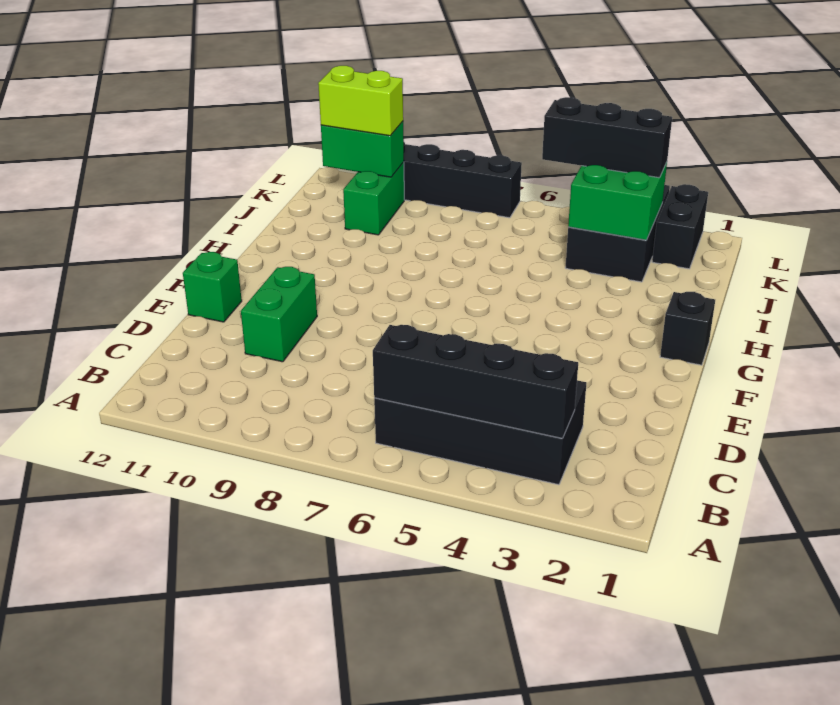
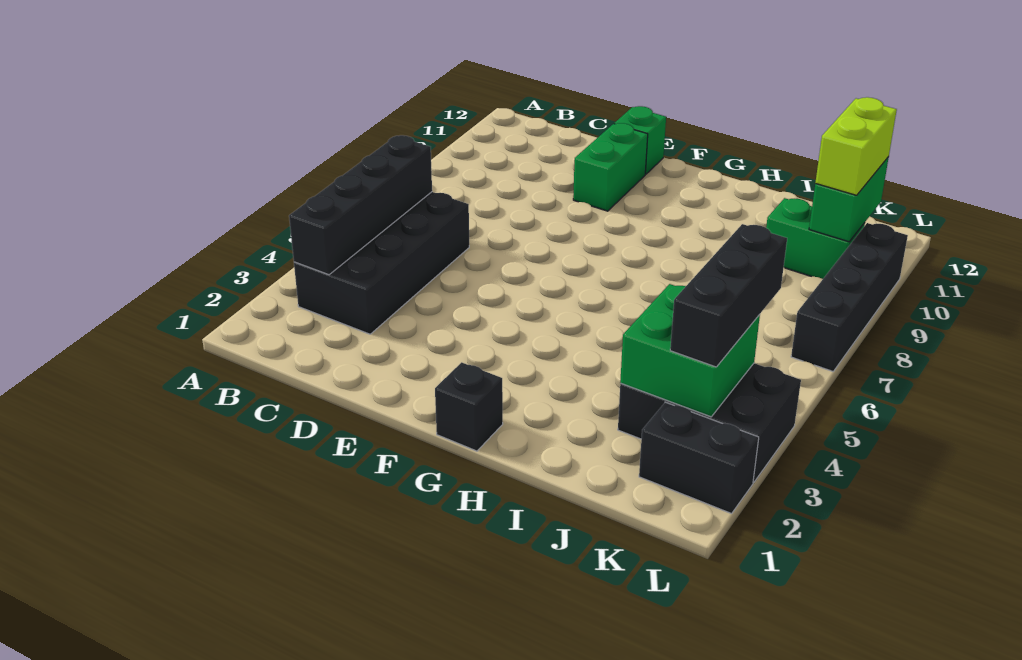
green 1x2 brick [241,267,317,362] -> green 1x2 brick turned to [573,123,648,211]

